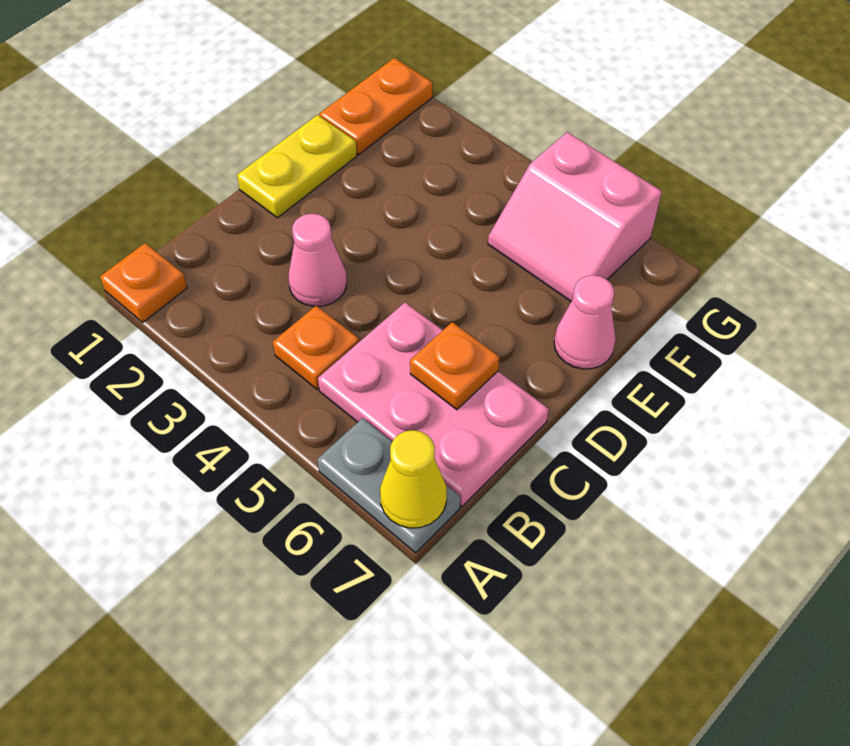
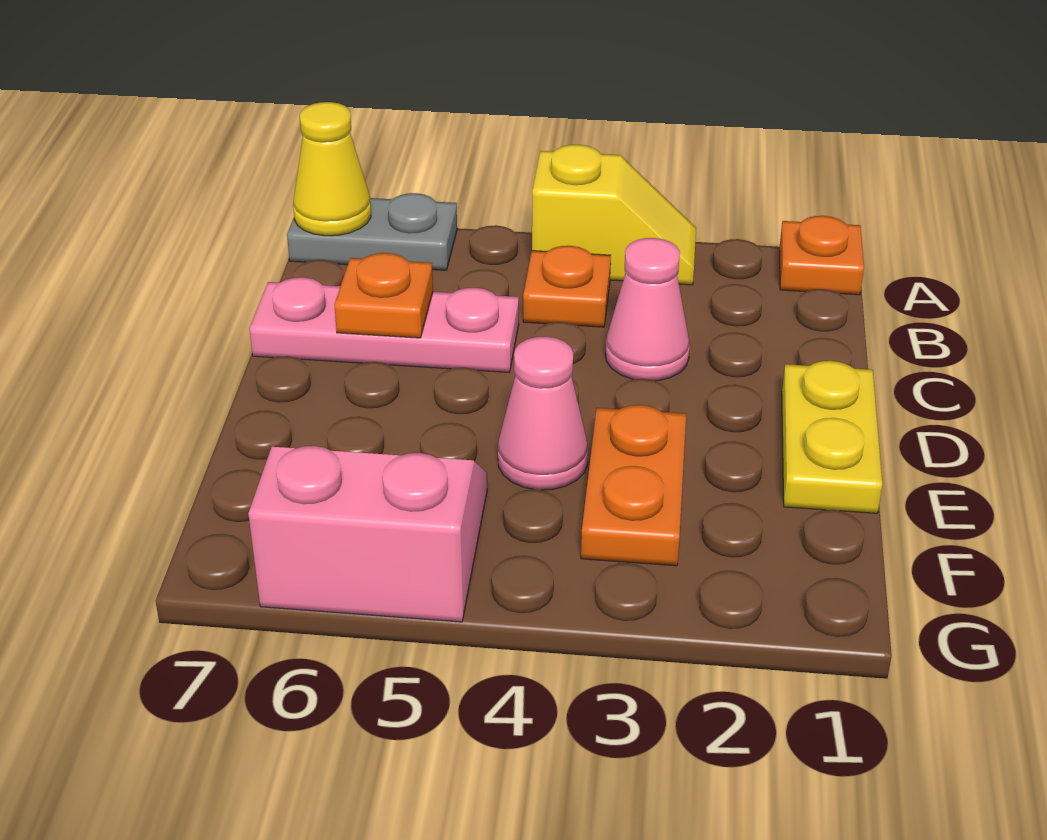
none -> yellow 1x2 slope [532,145,696,285]
pink 2x3 plate [318,303,549,506] -> pink 1x3 plate [249,277,519,372]
pink 1x1 cone [554,275,616,369] -> pink 1x1 cone moved to [498,336,588,490]
orange 1x2 plate [320,58,432,155] -> orange 1x2 plate moved to [581,405,686,566]

